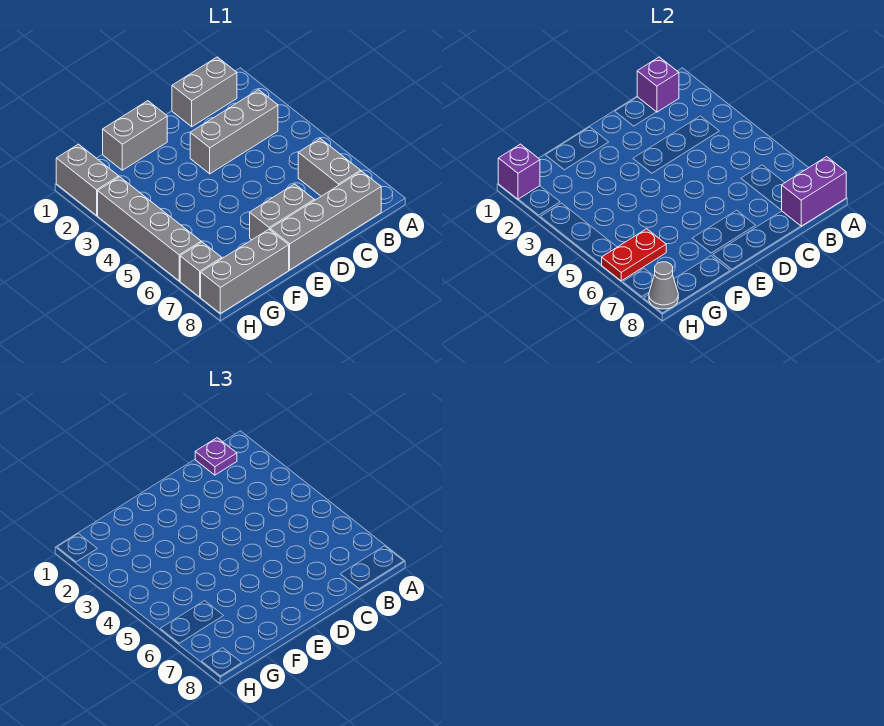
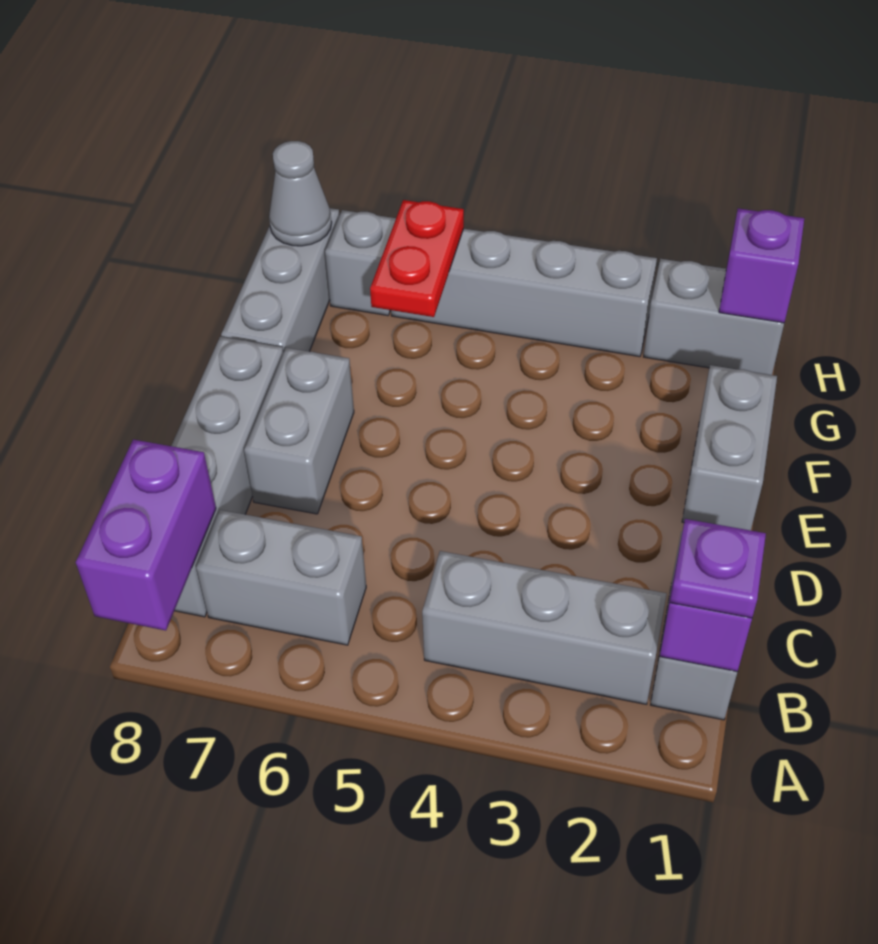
grey 1x3 brick [190,90,278,174] -> grey 1x3 brick turned to [422,551,667,704]

